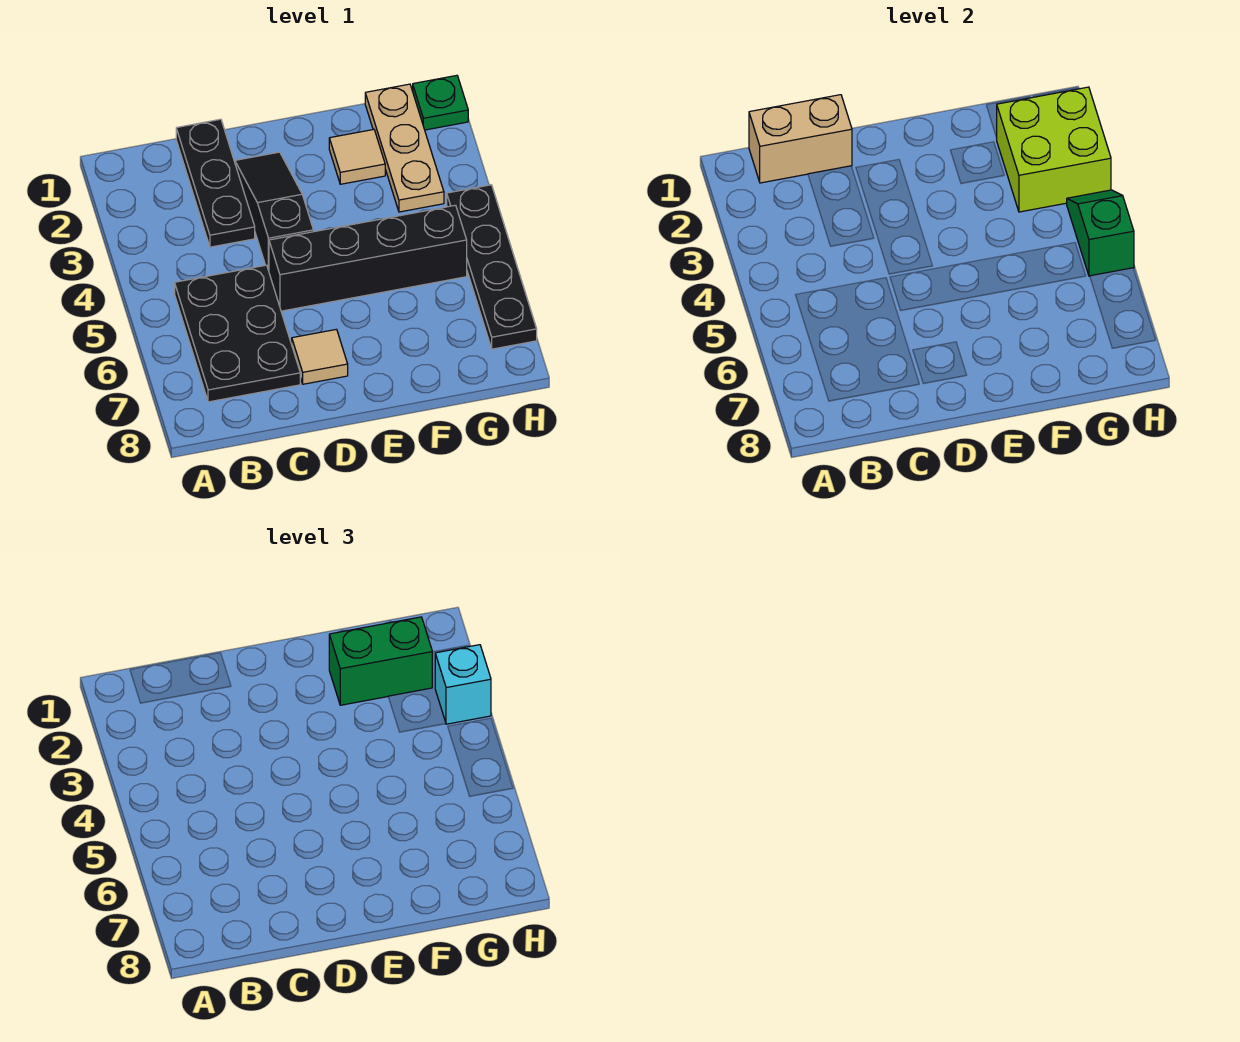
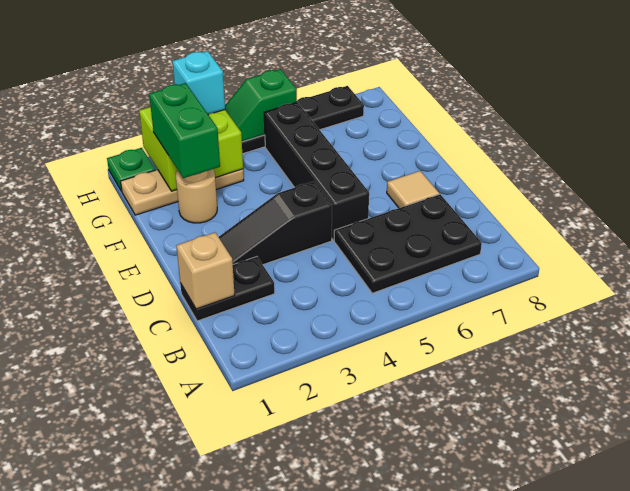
tan 1x2 brick [749,95,852,183] -> tan 1x1 brick [176,233,235,309]
black 1x3 plate [176,119,255,247] -> black 1x2 plate [180,257,275,321]
tan 1x1 tile [329,130,385,184] -> tan 1x1 round brick [176,169,217,223]

